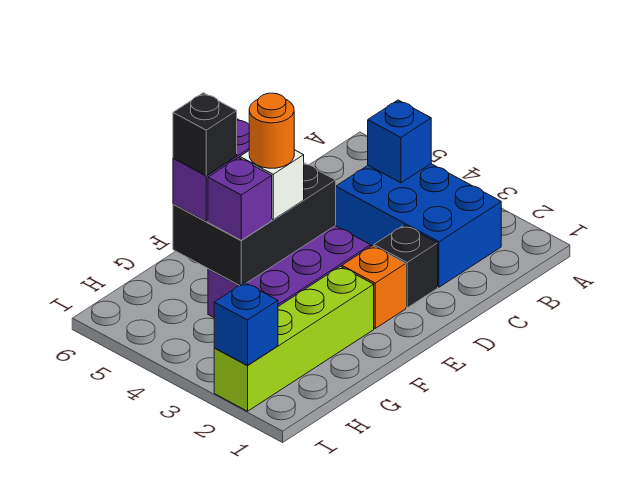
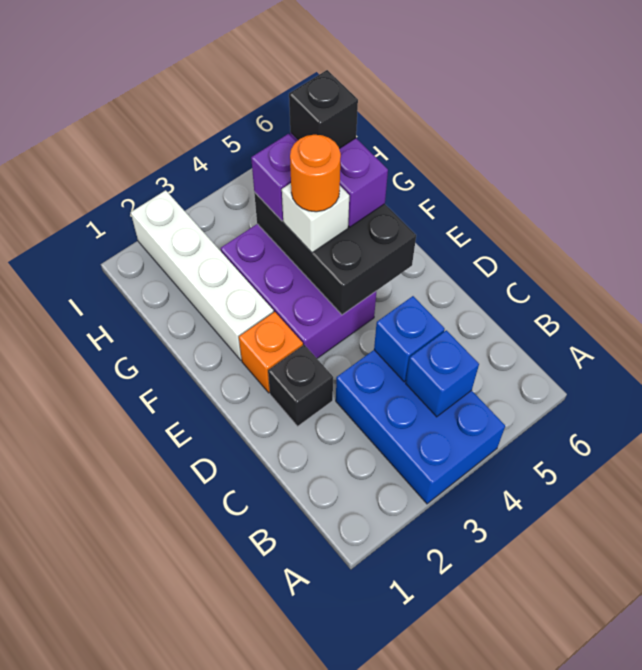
blue 2x3 brick [335,164,501,287] -> blue 2x3 brick turned to [336,350,505,504]
lime 1x4 brick [214,266,374,411] -> white 1x4 brick [131,190,274,360]
blue 1x1 brick [214,283,278,365] -> blue 1x1 brick moved to [374,296,445,382]

